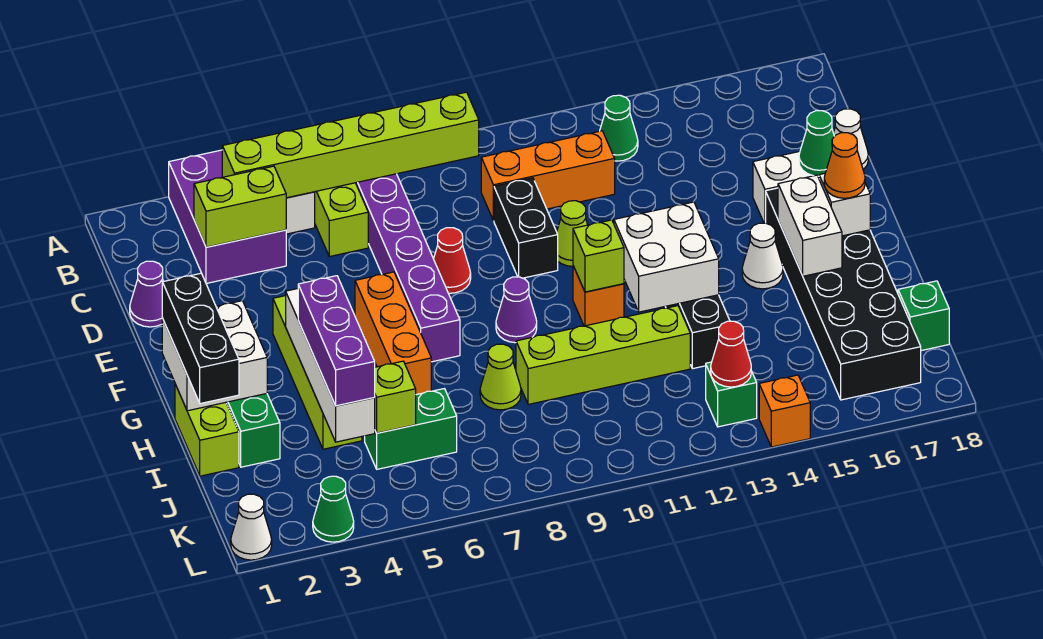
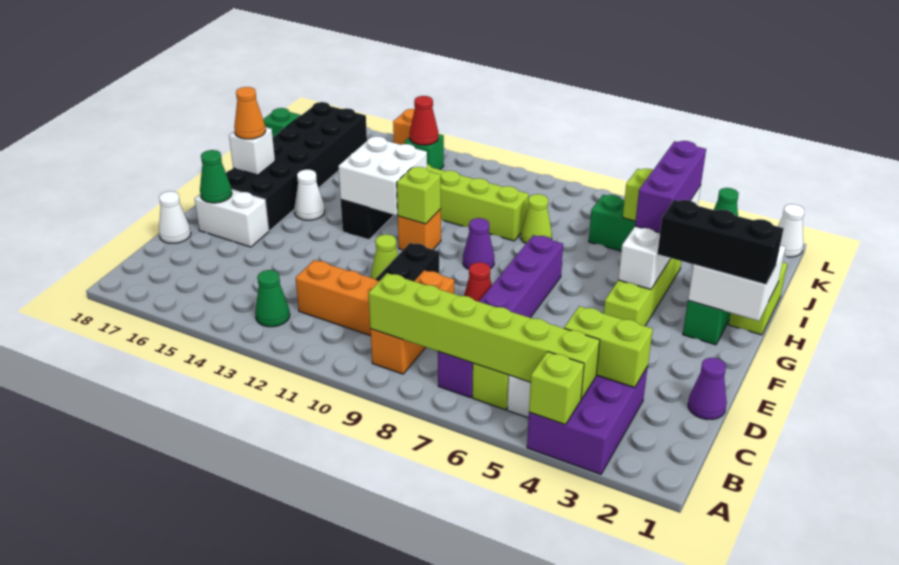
none -> lime 1x1 brick [529,352,584,425]
orange 1x3 brick [355,272,431,395] -> orange 1x3 brick moved to [370,270,454,374]
black 1x3 brick [162,273,239,404] -> black 1x3 brick turned to [657,200,784,284]
white 1x2 brick [778,175,842,276] -> none

